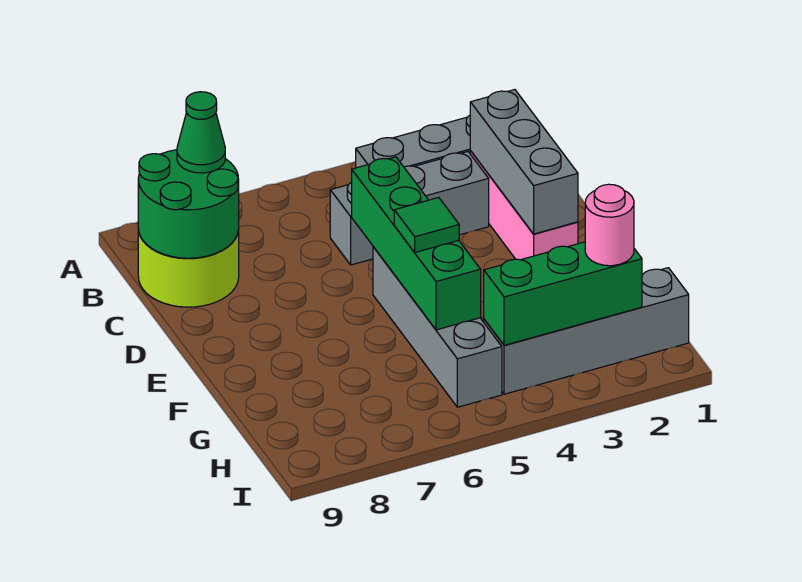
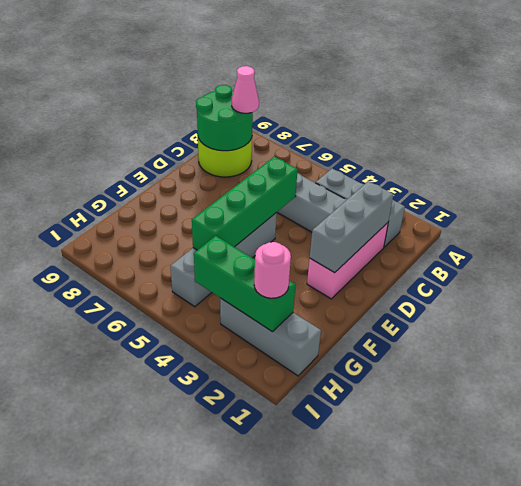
green 1x1 cone [177,92,225,173] -> pink 1x1 cone [232,66,259,113]
green 1x1 tile [394,198,459,252] -> none
grey 1x4 brick [484,268,689,394] -> grey 1x3 brick [220,298,321,376]

